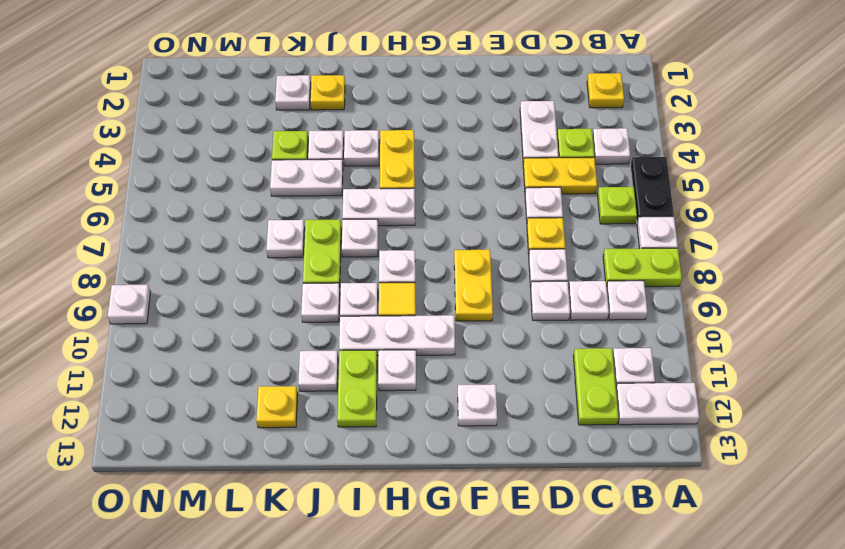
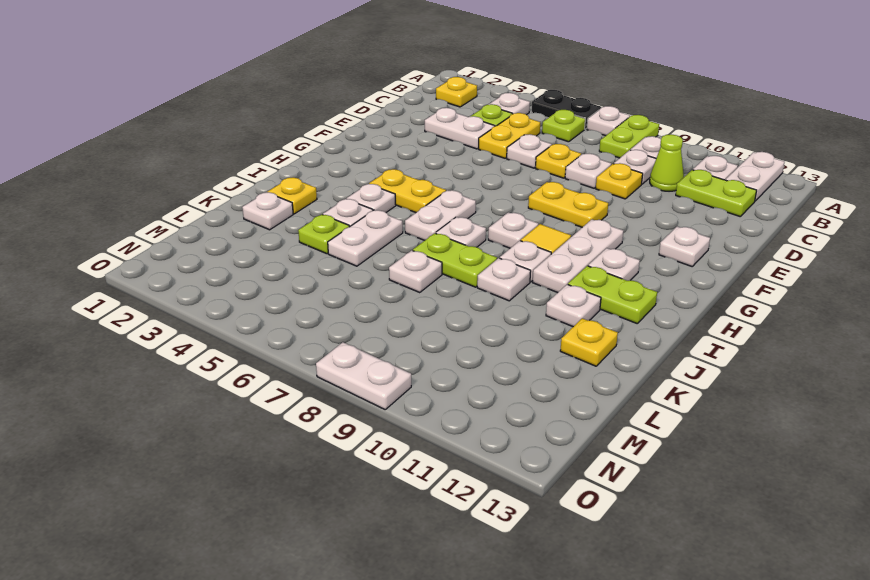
none -> lime 1x1 cone [650,134,684,191]
white 1x1 plate [531,281,570,320] -> yellow 1x1 plate [596,163,643,199]
white 1x1 plate [108,285,150,324] -> white 1x2 plate [316,342,411,409]

